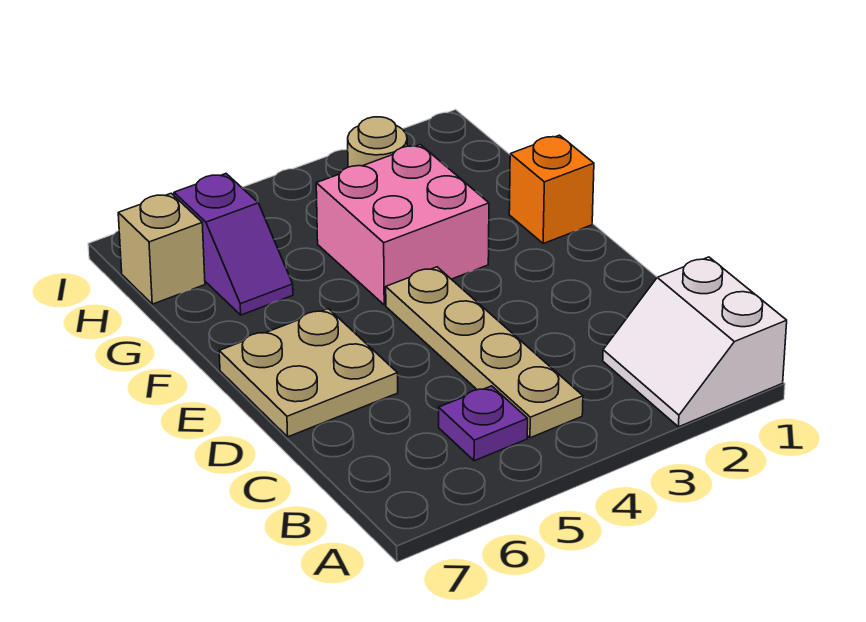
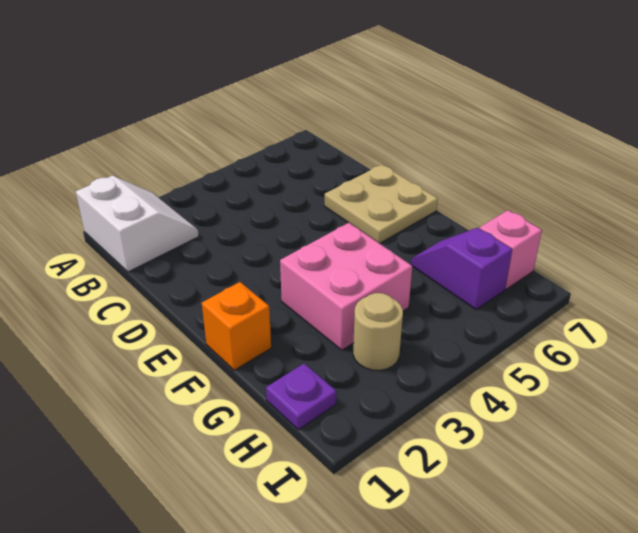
tan 1x4 plate [386,267,583,438] -> none
purple 1x1 plate [439,386,528,461] -> purple 1x1 plate moved to [266,364,337,430]
tan 1x1 brick [118,193,205,304] -> pink 1x1 brick [480,210,542,289]

